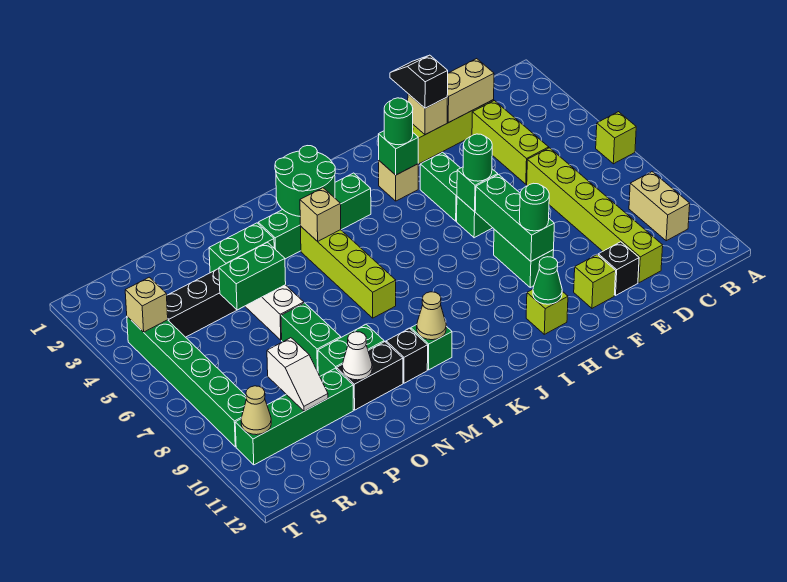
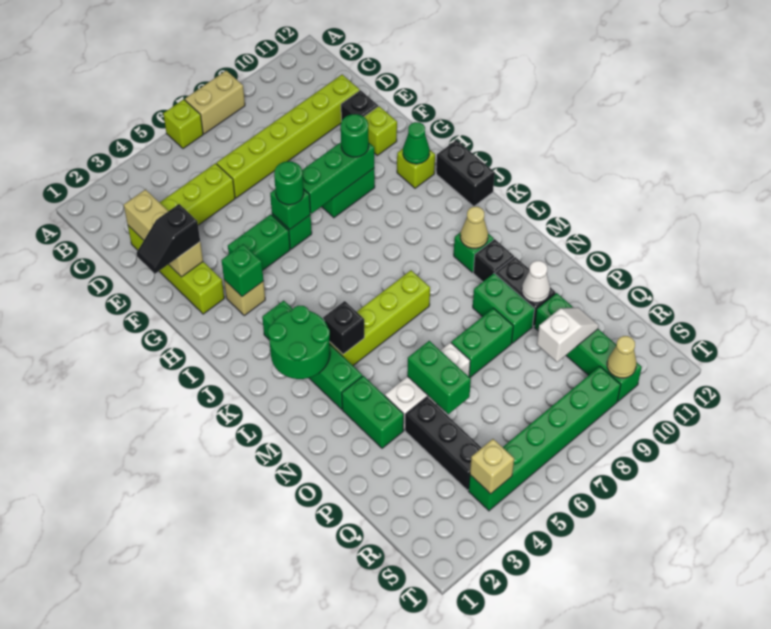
tan 1x2 brick [629,172,690,241] -> tan 1x2 brick moved to [185,71,245,134]
green 1x1 round brick [384,98,413,145] -> none
none -> black 1x2 brick [436,140,495,207]
tan 1x1 brick [300,188,341,241] -> black 1x1 brick [323,301,364,354]

